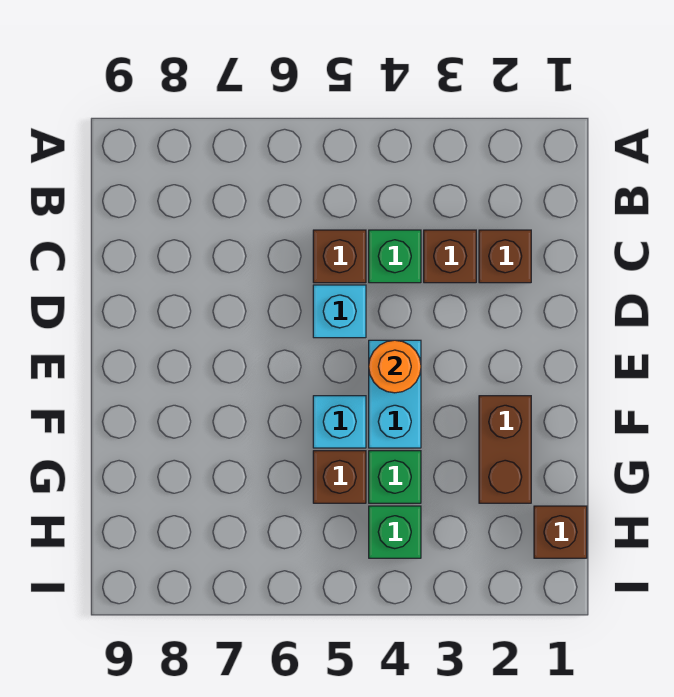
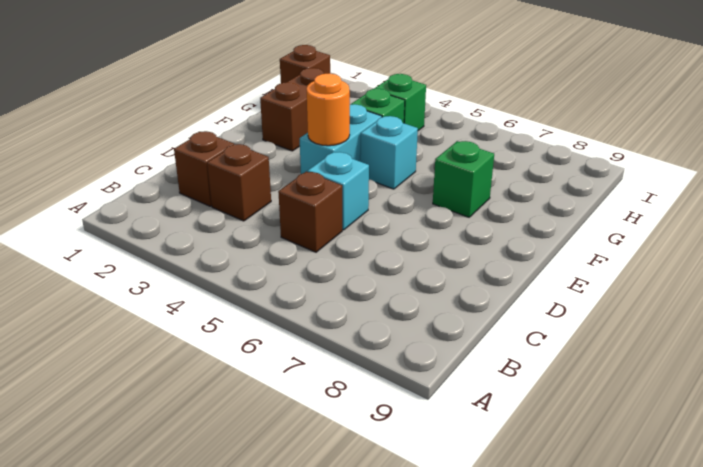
green 1x1 brick [369,230,421,283] -> green 1x1 brick moved to [433,141,494,217]
brown 1x1 brick [313,451,366,503] -> none

